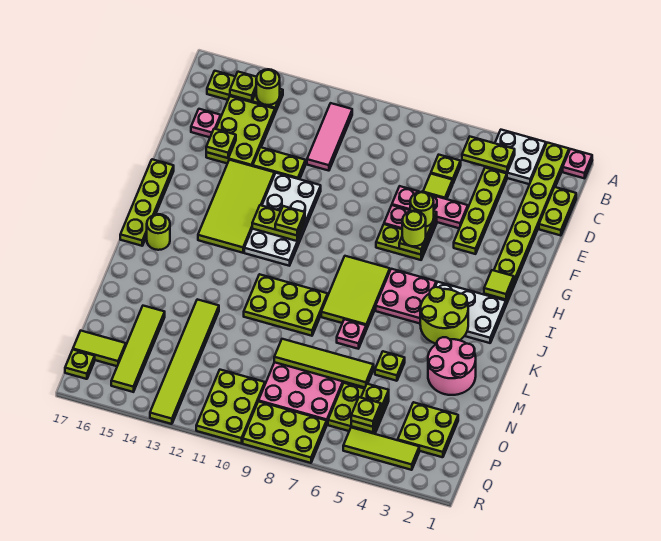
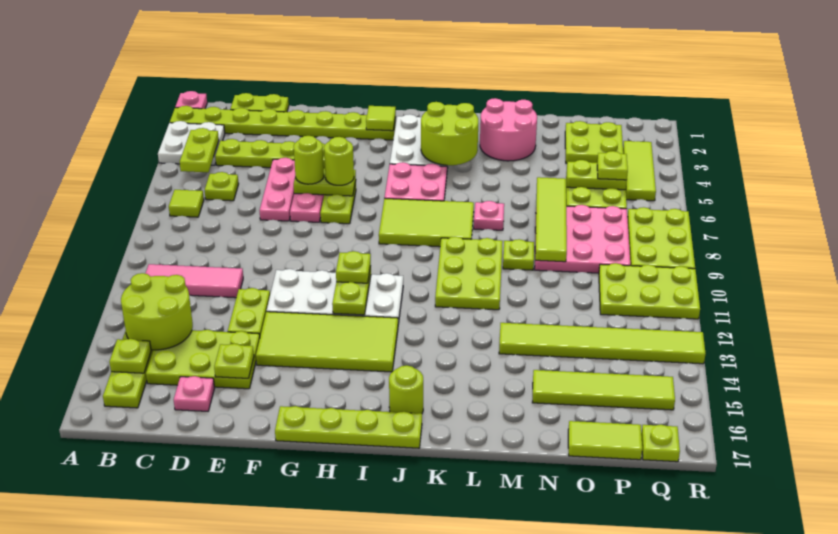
lime 1x1 round brick [256,69,280,105] -> lime 2x2 round brick [121,273,193,350]
lime 1x1 tile [423,174,453,199] -> lime 1x1 tile moved to [169,190,204,217]
lime 1x1 plate [375,351,405,381] -> lime 1x1 plate moved to [503,239,534,270]
lime 1x2 tile [73,331,126,366] -> lime 1x2 tile turned to [568,421,642,460]

